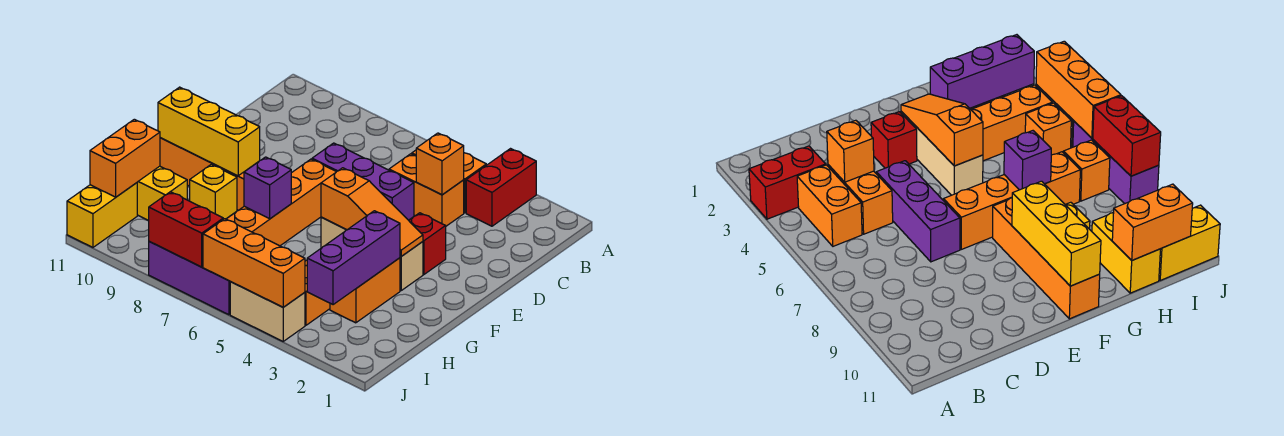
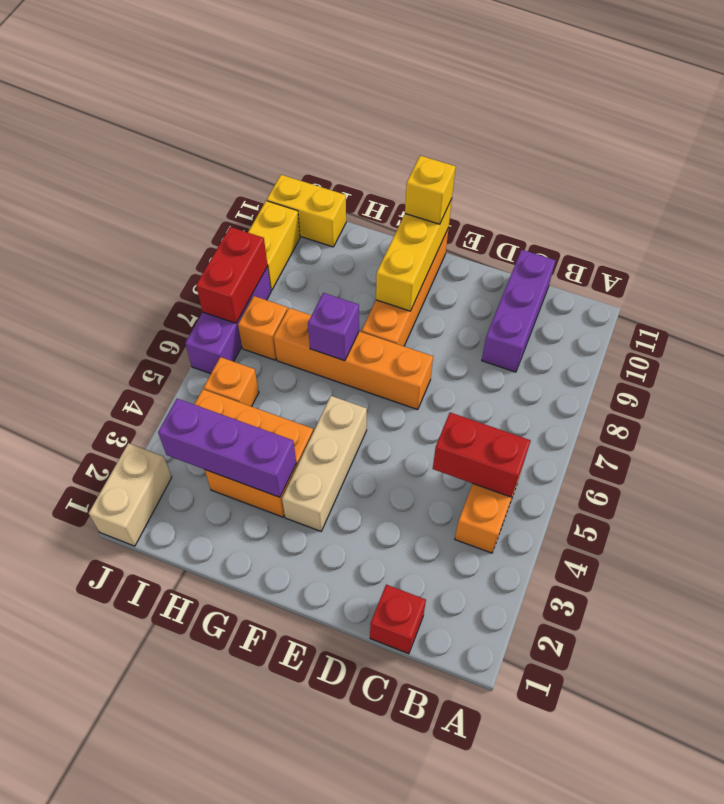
red 1x2 brick [466,149,536,226] -> red 1x2 brick moved to [433,413,531,497]
orange 1x2 brick [389,154,464,226] -> none
orange 1x1 brick [416,133,464,195] -> none
purple 1x3 brick [312,143,414,220] -> purple 1x3 brick moved to [482,250,556,372]
red 1x1 brick [409,213,446,275] -> red 1x1 brick moved to [370,585,426,654]
orange 1x3 slope [321,168,423,256] -> none
yellow 1x1 brick [190,164,237,219] -> yellow 1x1 brick moved to [405,156,456,224]
yellow 1x2 brick [137,166,187,221] -> yellow 1x2 brick moved to [248,201,300,291]
orange 1x2 brick [90,119,160,197] -> none
tan 1x2 brick [230,282,305,341] -> tan 1x2 brick moved to [89,443,172,546]
orange 1x3 brick [203,219,305,307] -> none

